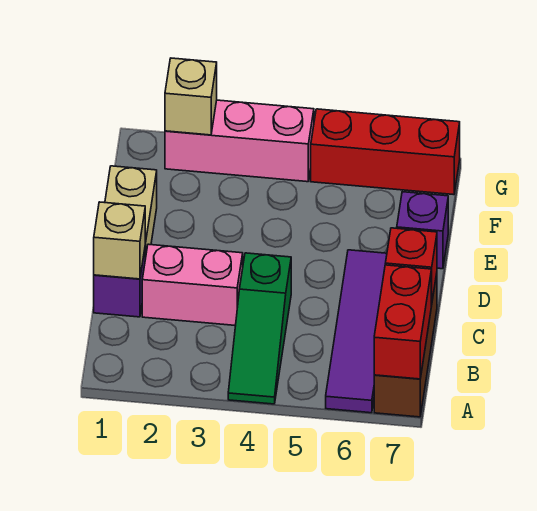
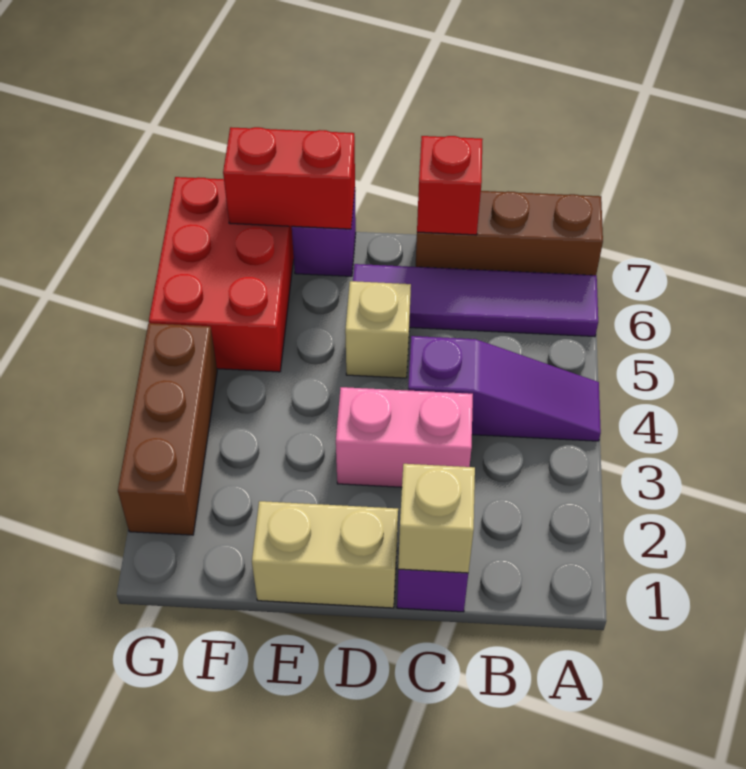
green 1x3 slope [228,253,291,404] -> purple 1x3 slope [408,336,601,441]
red 1x2 brick [374,265,431,379] -> red 1x2 brick moved to [223,127,355,229]
pink 1x2 brick [142,244,243,326] -> pink 1x2 brick turned to [336,387,473,487]
pink 1x3 brick [165,100,314,182] -> brown 1x3 brick [118,323,217,535]
tan 1x1 brick [165,58,217,135] -> tan 1x1 brick moved to [345,281,411,378]
red 1x3 brick [311,109,460,195] -> red 2x3 brick [149,177,294,372]

